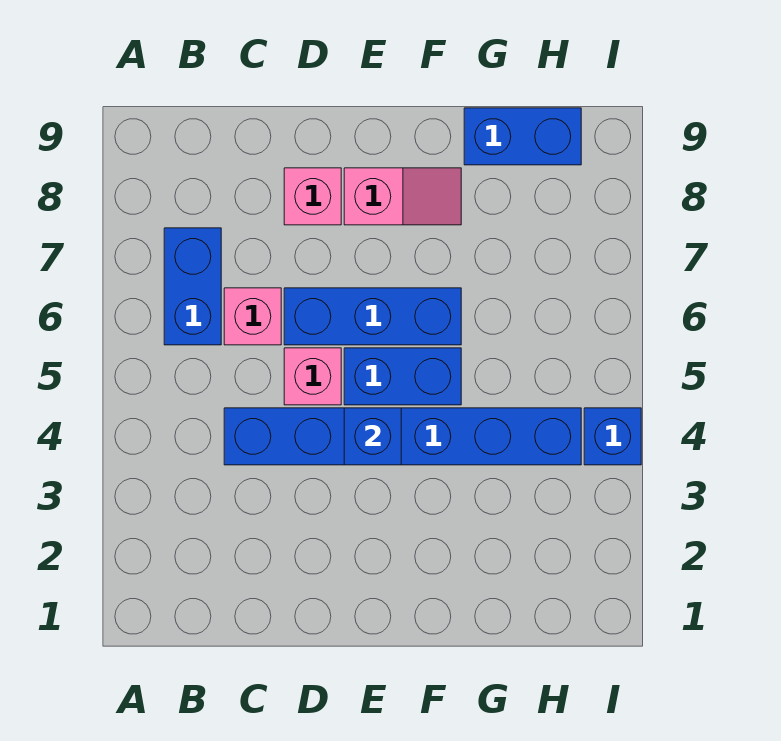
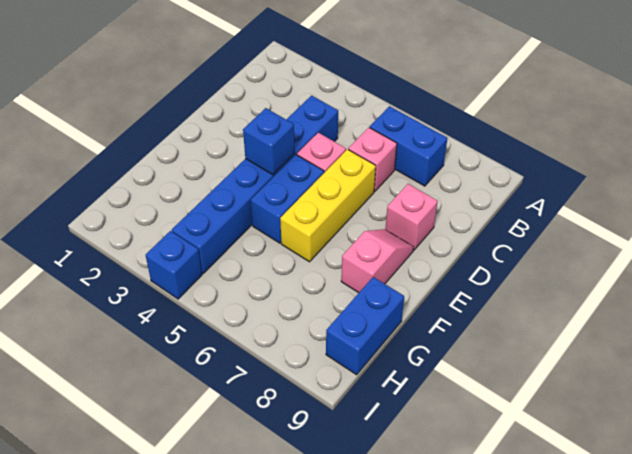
blue 1x3 brick [284,288,461,345] -> yellow 1x3 brick [280,149,376,262]
pink 1x2 slope [344,168,461,225] -> pink 1x2 slope turned to [341,229,414,293]

